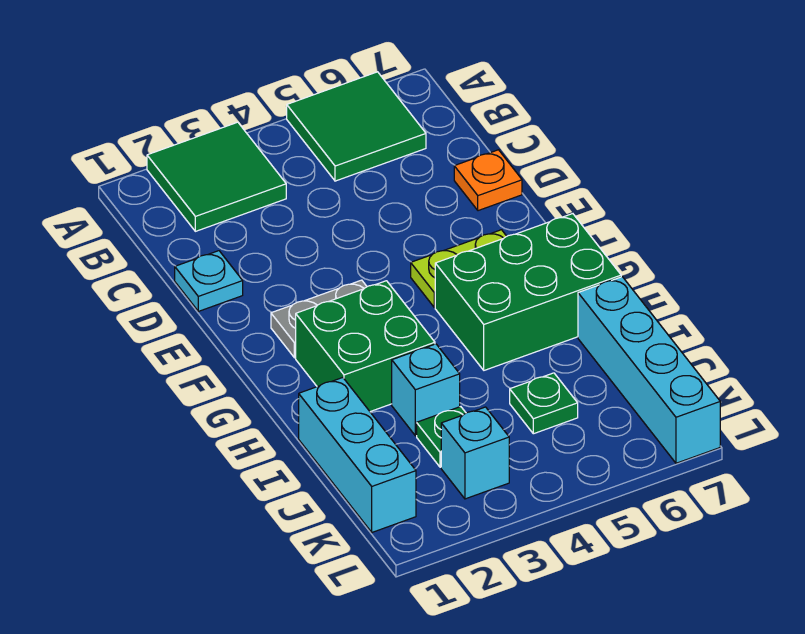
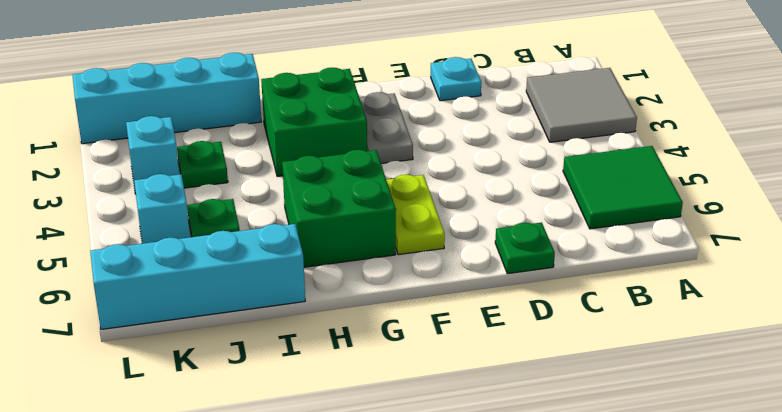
green 2x2 tile [147,122,286,231] -> grey 2x2 tile [526,68,637,142]
orange 1x1 plate [454,150,522,211] -> green 1x1 plate [495,222,555,274]
green 2x3 brick [435,214,621,370] -> green 2x2 brick [282,150,396,267]
cyan 1x3 brick [299,378,416,532] -> cyan 1x4 brick [73,53,261,144]
cyan 1x1 brick [392,344,460,436] -> cyan 1x1 brick moved to [134,174,190,244]

